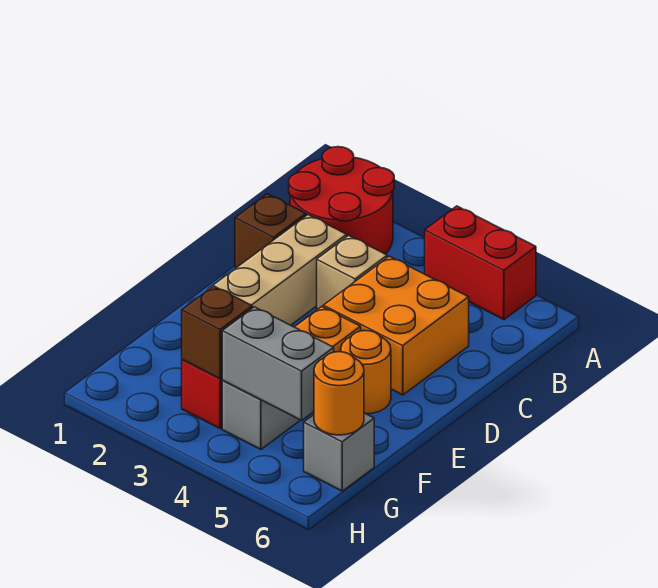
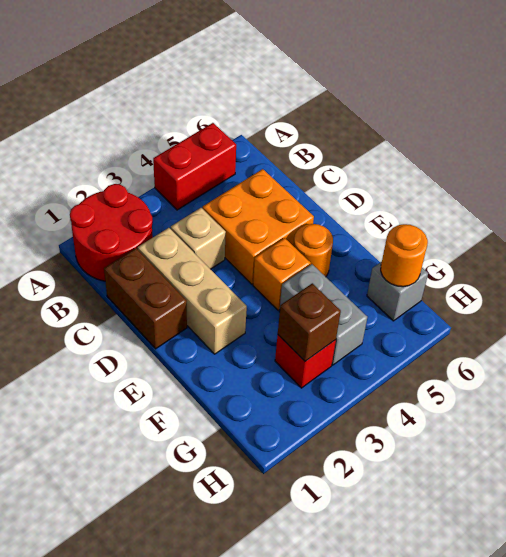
brown 1x1 brick [235,194,306,268] -> brown 1x2 brick [104,248,187,349]
grey 1x2 brick [222,307,334,420] -> none

